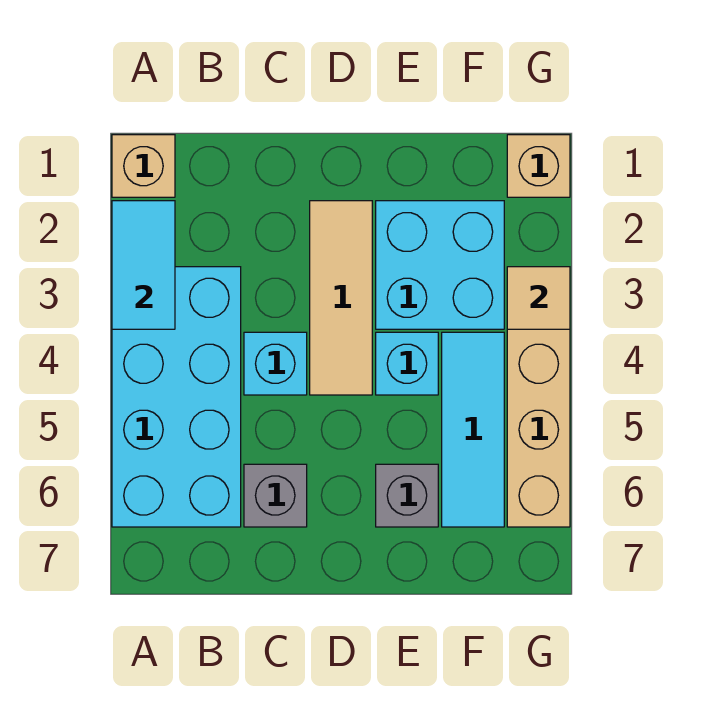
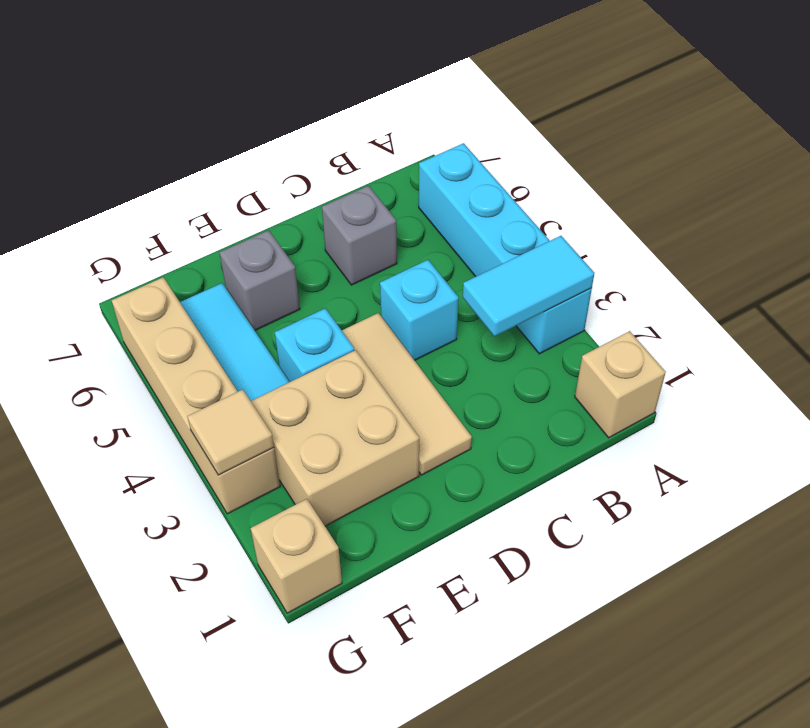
cyan 1x2 tile [112,201,175,329] -> cyan 1x2 tile turned to [463,236,594,336]
cyan 2x4 brick [112,267,241,527] -> cyan 1x4 brick [419,143,592,354]
cyan 2x2 brick [376,201,504,329] -> tan 2x2 brick [251,350,419,526]

